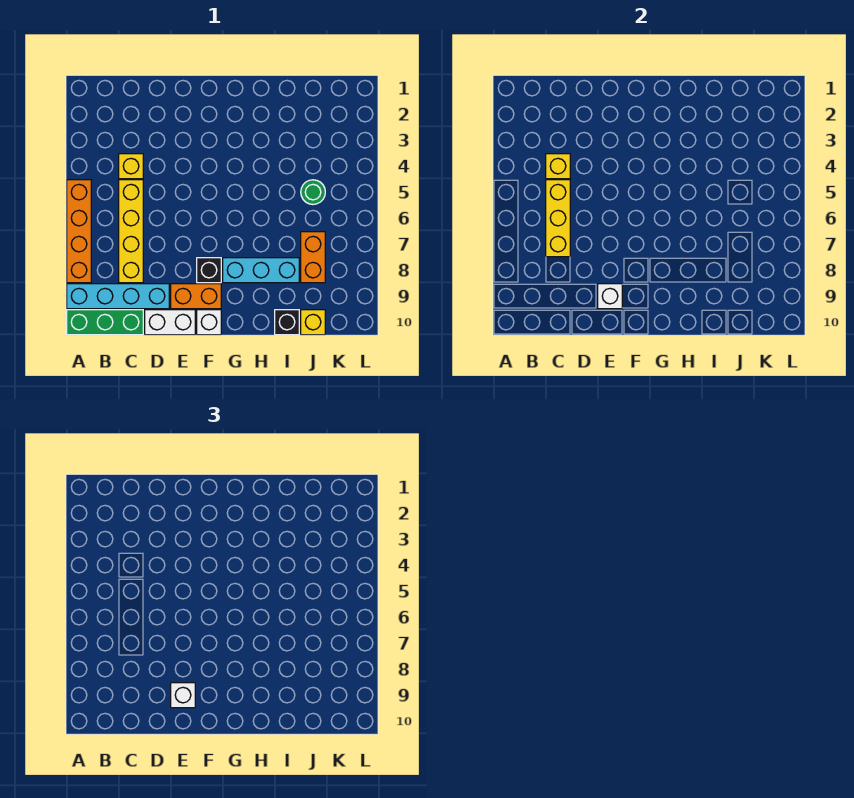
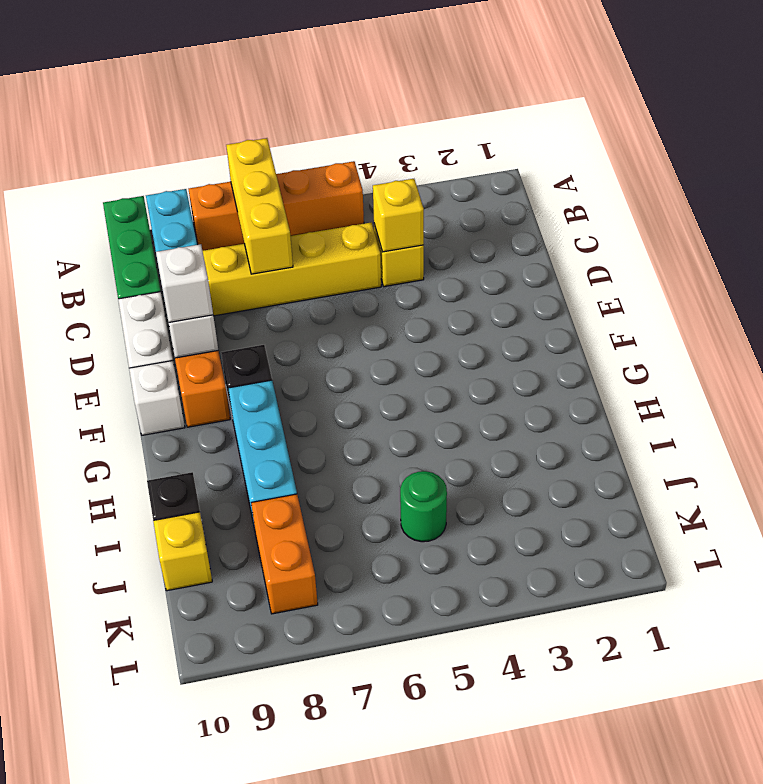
yellow 1x3 brick [546,180,570,257] -> yellow 1x3 brick turned to [226,138,293,274]
orange 1x2 brick [301,232,325,283] -> orange 1x2 brick turned to [251,494,318,614]

